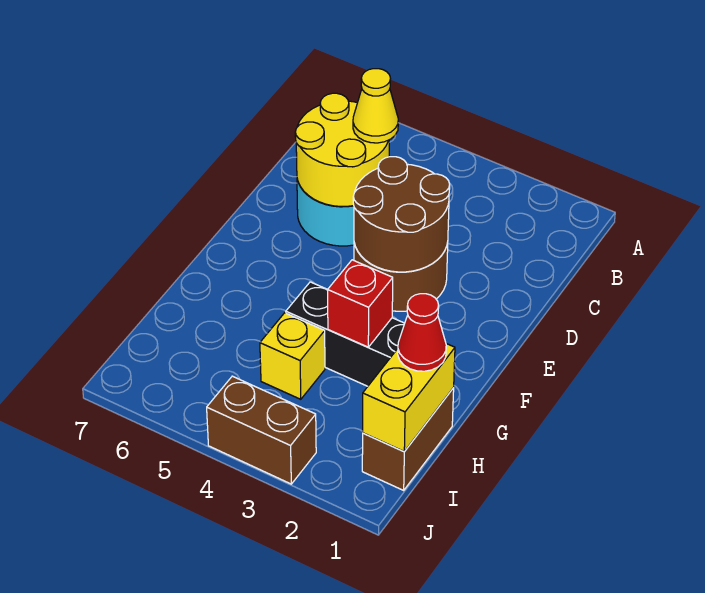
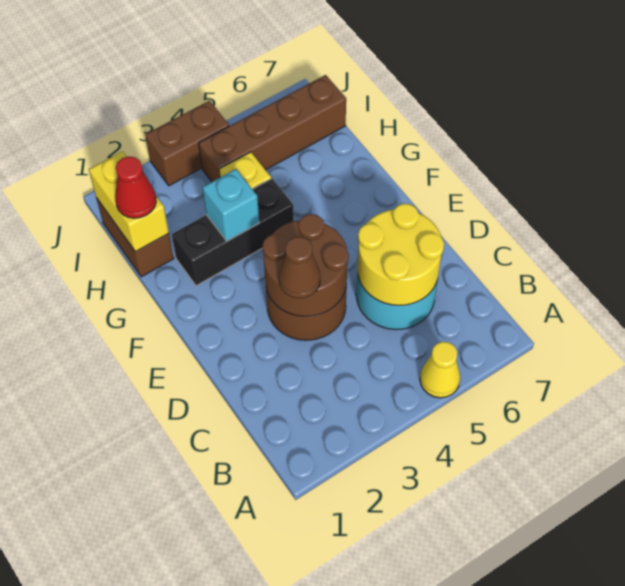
yellow 1x1 cone [353,69,398,143] -> yellow 1x1 cone moved to [420,342,460,398]
none -> brown 1x1 cone [279,237,320,298]
red 1x1 brick [328,260,393,347] -> cyan 1x1 brick [203,169,259,241]
none -> brown 1x4 brick [199,75,346,182]

